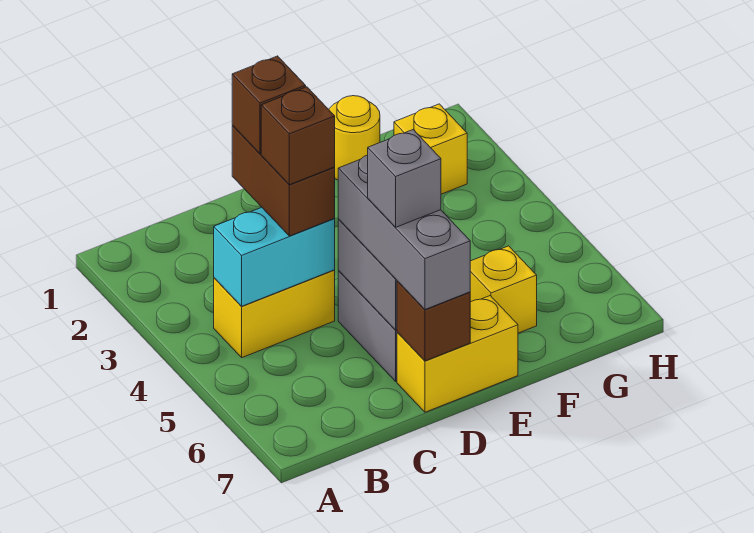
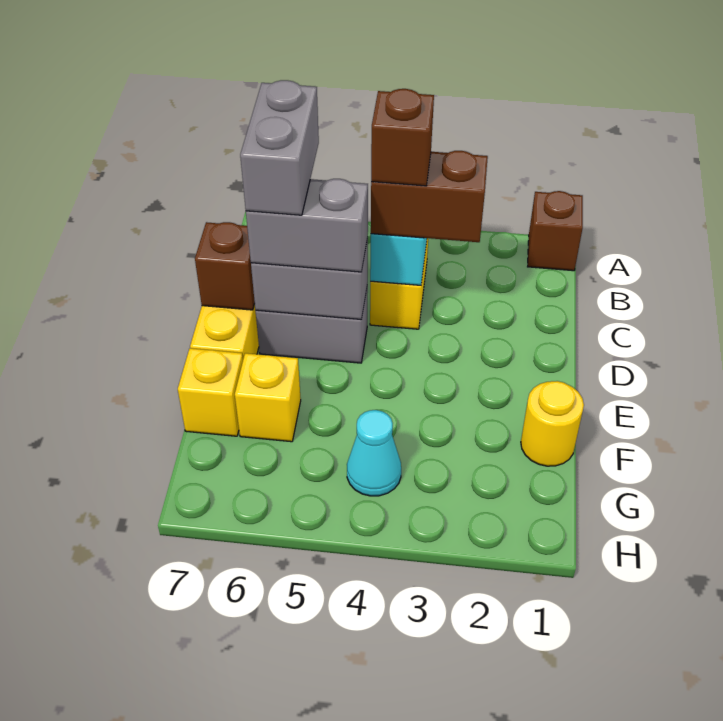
brown 1x1 brick [232,56,306,154] -> brown 1x1 brick moved to [528,191,583,271]
grey 1x3 brick [338,155,470,309] -> grey 1x2 brick [246,179,368,272]
grey 1x1 brick [368,130,441,227] -> grey 1x2 brick [240,80,319,215]
yellow 1x1 brick [394,104,467,194] -> yellow 1x1 brick moved to [178,348,243,436]
none -> cyan 1x1 cone [347,410,401,496]

